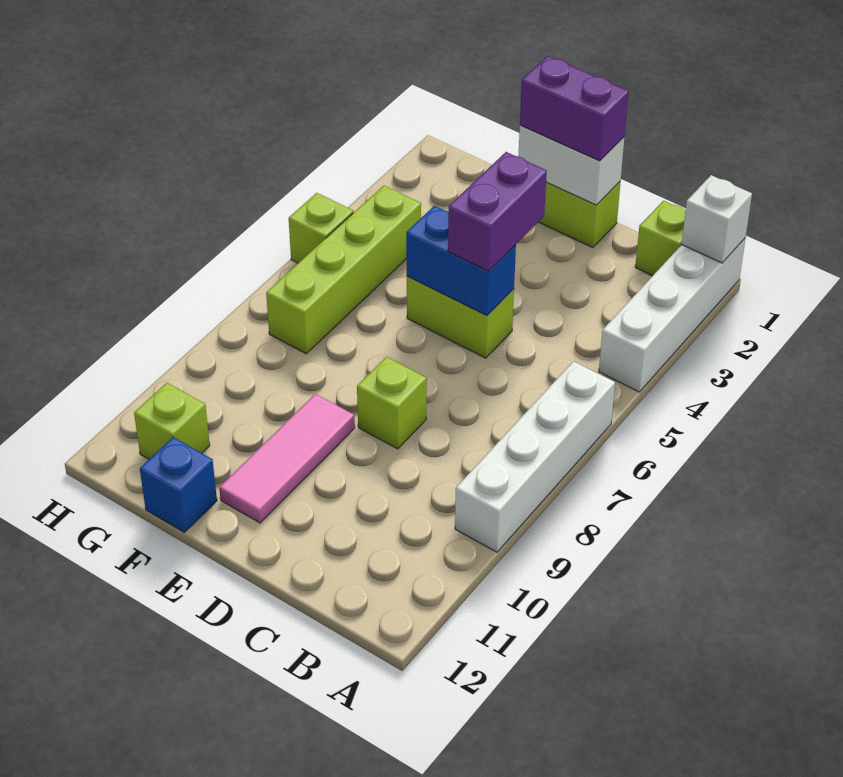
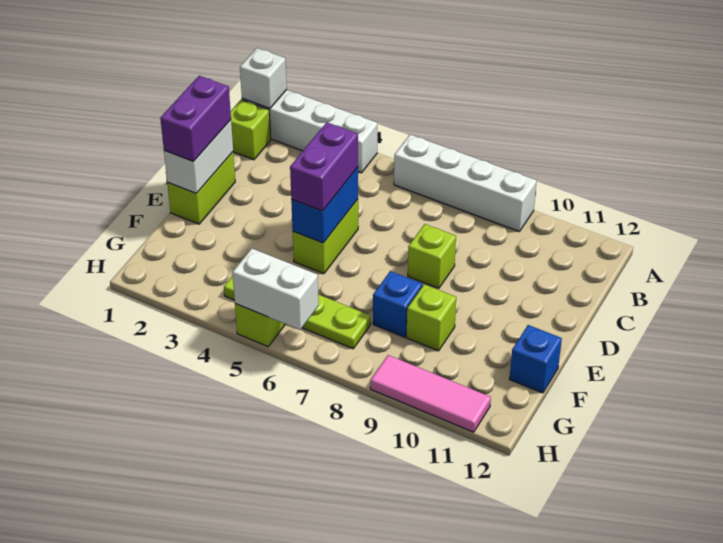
purple 1x2 brick [448,152,547,271] -> purple 1x2 brick turned to [290,122,358,211]
pink 1x3 tile [219,394,355,523] -> pink 1x3 tile moved to [370,355,491,432]
none -> blue 1x1 brick [373,271,422,337]
lime 1x4 brick [266,186,421,354] -> lime 1x4 plate [224,276,371,349]
lime 1x1 brick [134,383,210,459] -> lime 1x1 brick moved to [406,284,456,351]
none -> white 1x2 brick [233,249,318,330]

